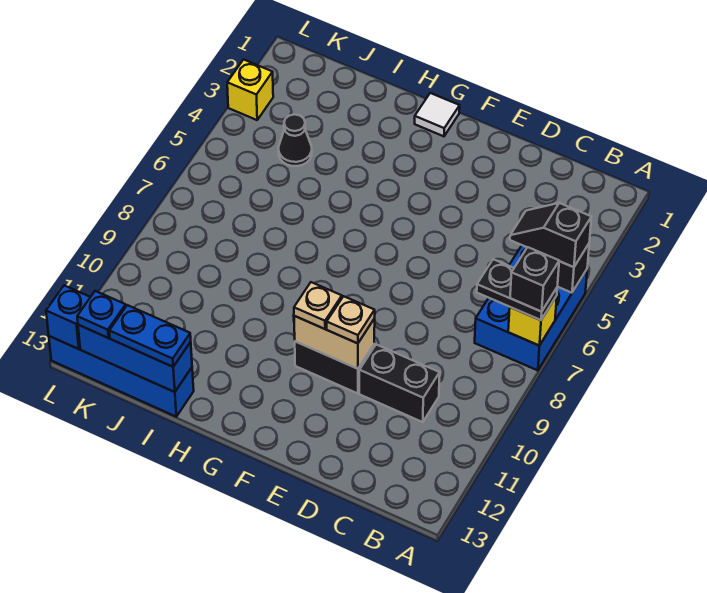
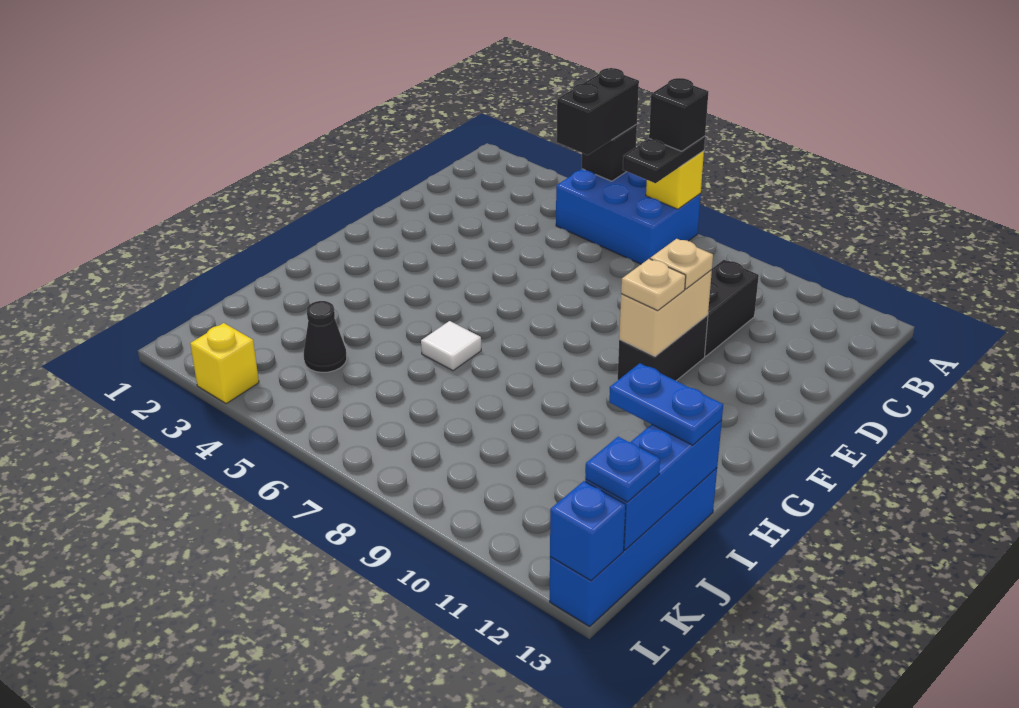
black 1x2 slope [510,203,591,267] -> black 1x2 brick [557,68,639,155]
white 1x1 tile [415,93,460,136] -> white 1x1 tile moved to [421,321,481,371]
blue 1x2 plate [109,305,191,367] -> blue 1x2 plate turned to [609,363,723,445]

